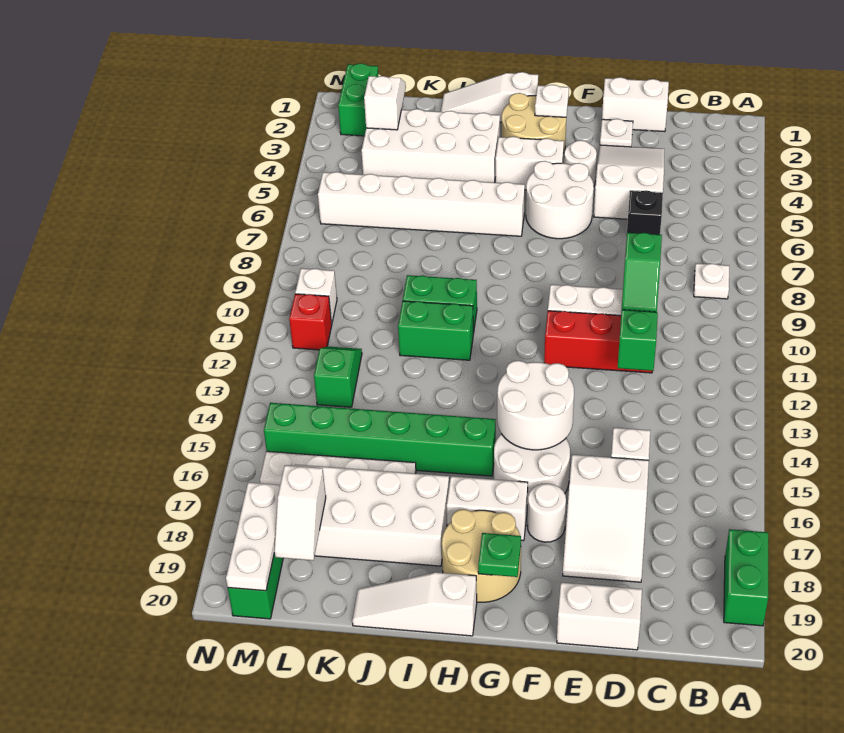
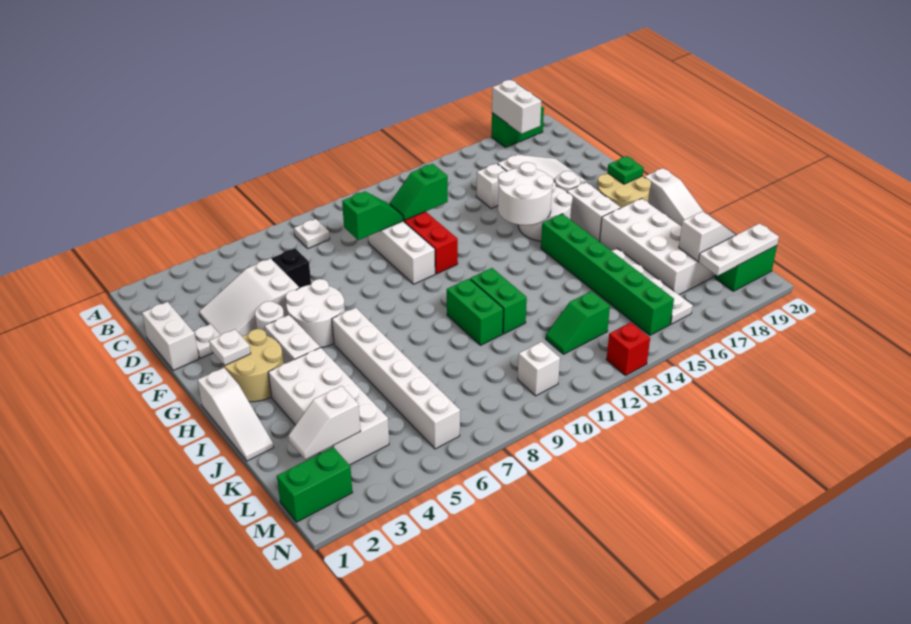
white 1x2 brick [557,583,642,650] -> white 1x2 brick moved to [492,80,541,134]
red 1x1 brick [289,294,332,350] -> red 1x1 brick moved to [606,323,650,376]

